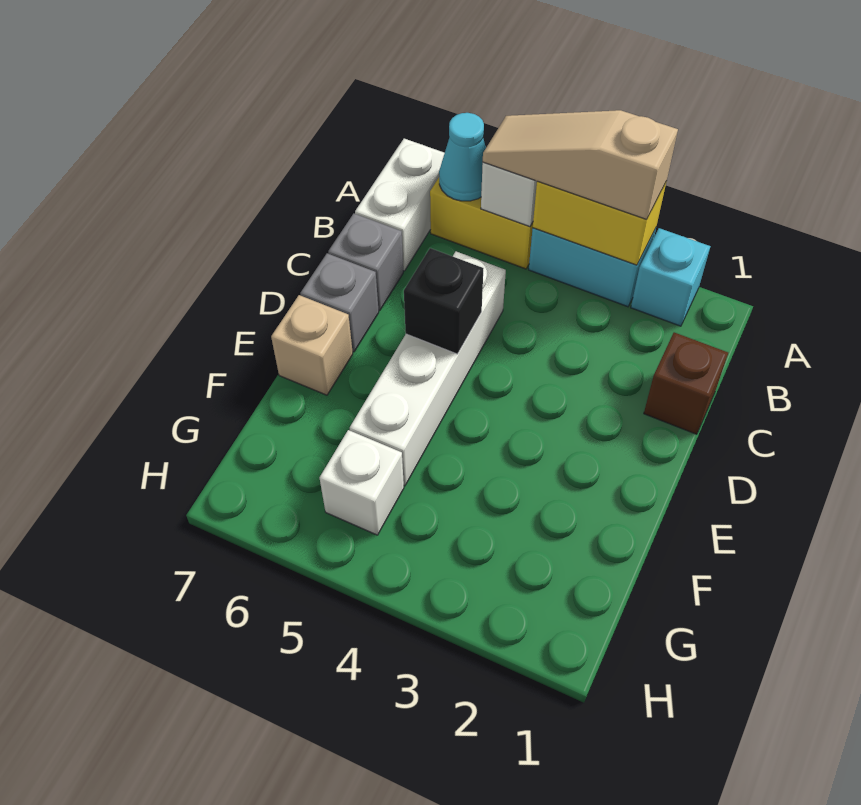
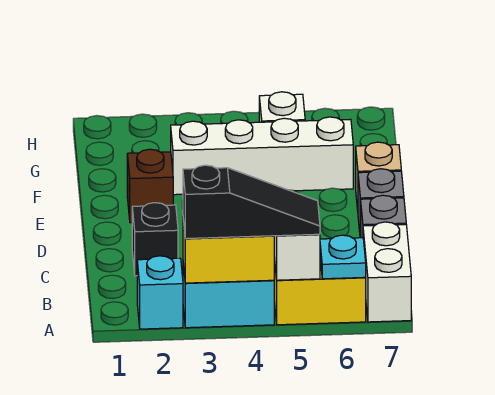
tan 1x3 slope [483,110,678,219] -> black 1x3 slope [183,165,320,239]
cyan 1x1 cone [439,113,486,201] -> cyan 1x1 plate [320,235,366,279]
brown 1x1 brick [644,332,728,434] -> brown 1x1 brick moved to [127,149,173,223]
white 1x4 brick [350,251,506,486] -> white 1x4 brick turned to [171,117,353,195]
black 1x1 brick [404,248,483,354] -> black 1x1 brick moved to [132,203,178,276]

